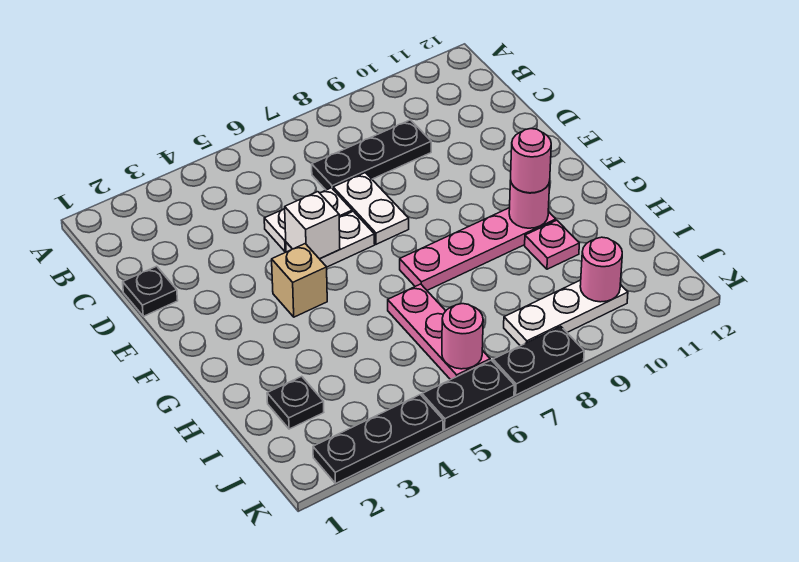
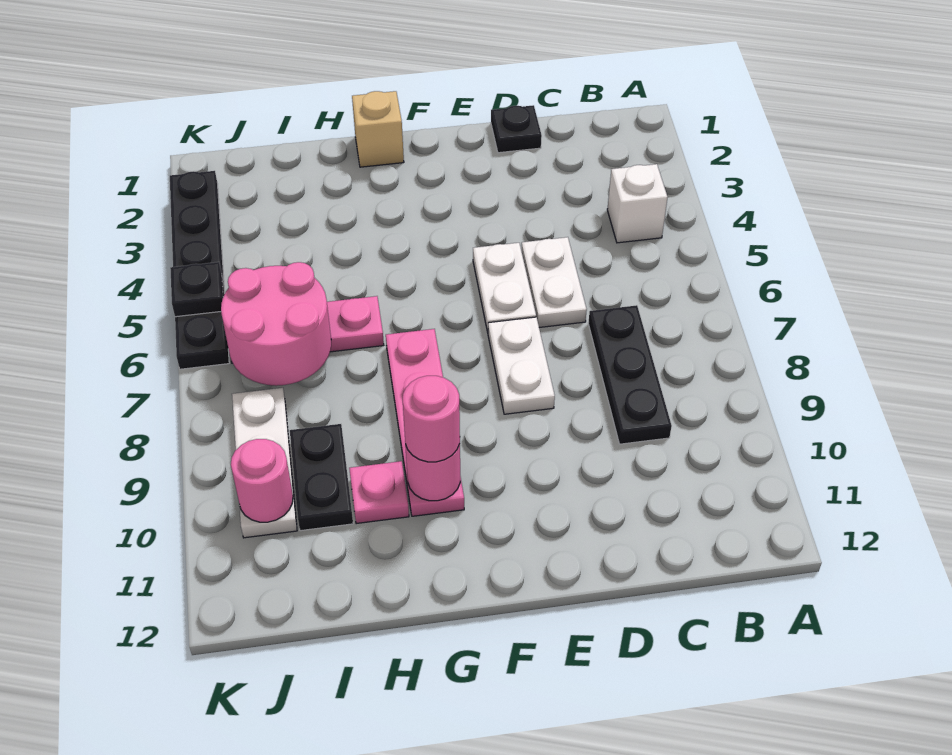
white 1x2 plate [333,173,409,244] -> white 1x2 plate turned to [488,317,555,414]
white 1x1 brick [285,192,340,259] -> white 1x1 brick moved to [607,164,668,243]
tan 1x1 brick [272,244,327,317] -> tan 1x1 brick moved to [352,91,404,167]
black 1x1 plate [267,376,324,429] -> black 1x1 plate moved to [170,262,223,317]
pink 1x1 round brick [442,304,483,369] -> pink 2x2 round brick [221,262,331,386]
black 1x2 plate [493,327,584,395] -> black 1x2 plate moved to [290,424,353,531]

